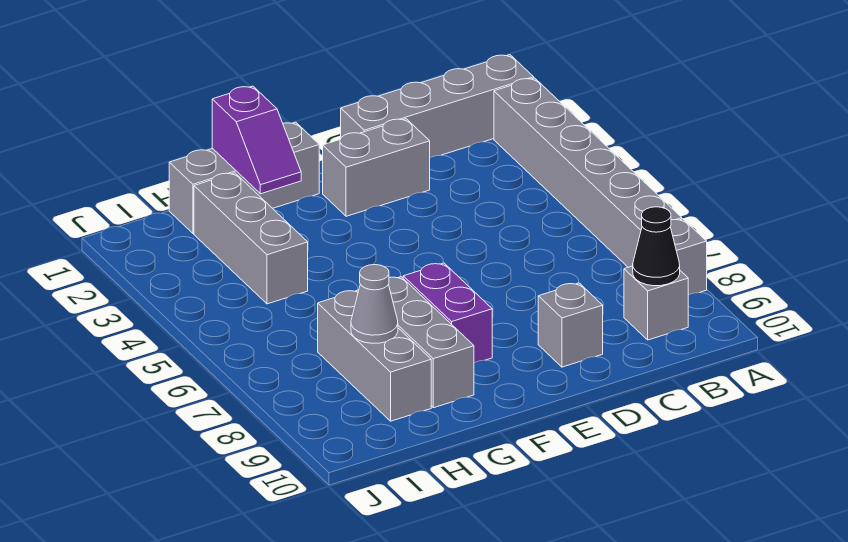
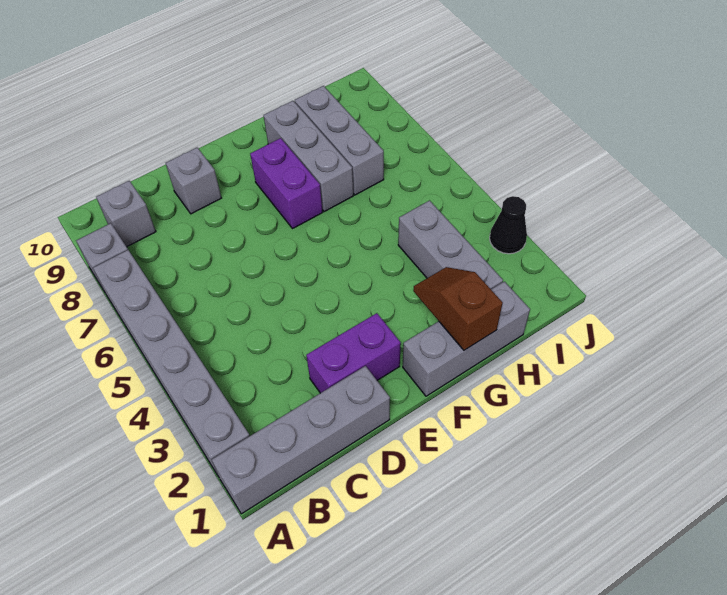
black 1x1 cone [633,207,680,286] -> black 1x1 cone moved to [490,196,527,254]
grey 1x2 brick [323,119,430,216] -> purple 1x2 brick [306,313,401,393]
purple 1x2 slope [212,86,301,194] -> brown 1x2 slope [413,267,503,350]
grey 1x1 cone [351,265,398,343] -> none

